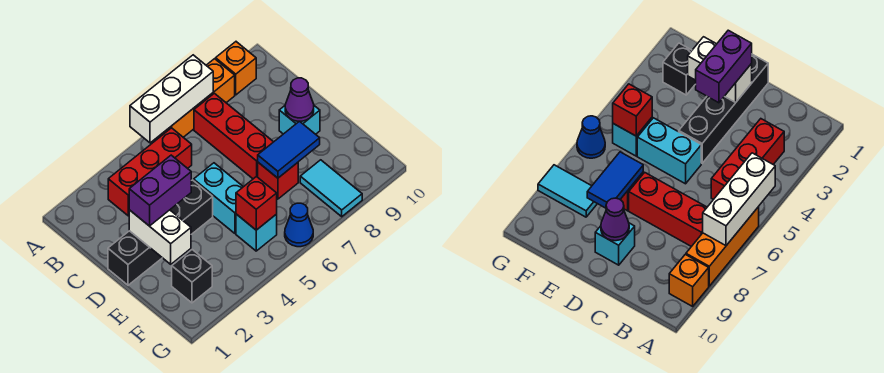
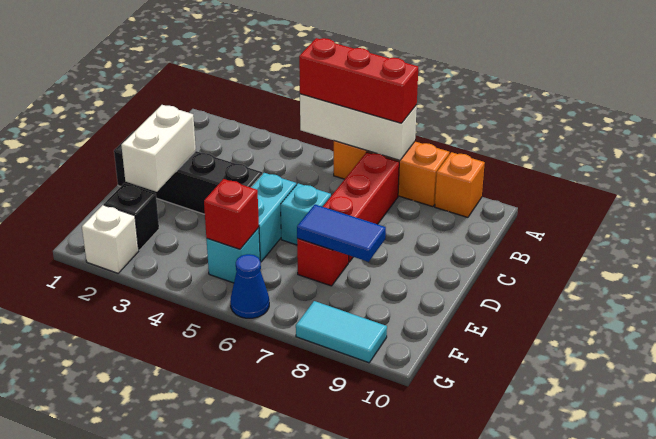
red 1x3 brick [108,128,192,216] -> red 1x3 brick moved to [299,38,418,123]
purple 1x2 brick [129,155,191,226] -> none
cyan 1x1 brick [279,106,320,134] -> cyan 1x1 brick moved to [281,183,331,245]
purple 1x1 cone [285,78,314,121] -> none
cyan 1x2 tile [300,160,362,217] -> cyan 1x2 tile turned to [296,301,387,363]
none -> white 1x1 brick [82,205,139,273]

